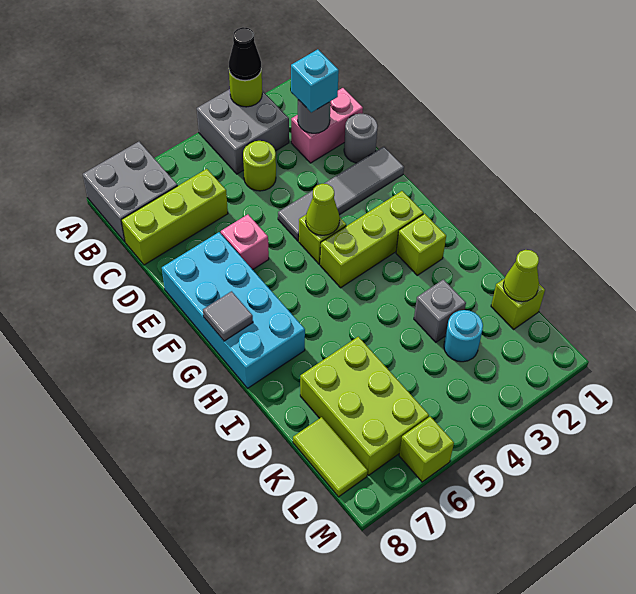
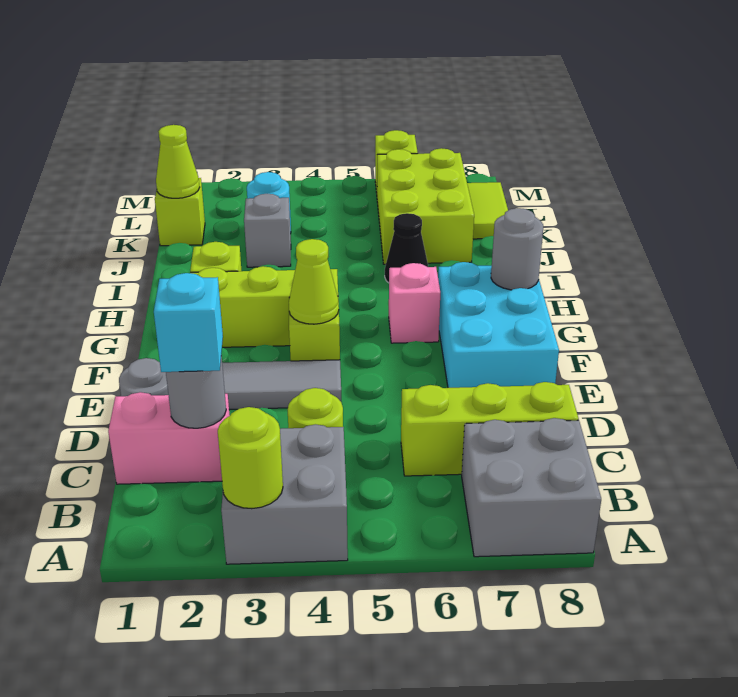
black 1x1 cone [229,27,262,81] -> black 1x1 cone moved to [385,213,428,283]
pink 1x1 brick [221,214,269,270] -> pink 1x1 brick moved to [389,263,440,343]
cyan 2x4 brick [162,232,305,388] -> cyan 2x3 brick [438,262,559,388]
grey 1x1 tile [203,291,253,341] -> grey 1x1 round brick [491,208,543,290]

